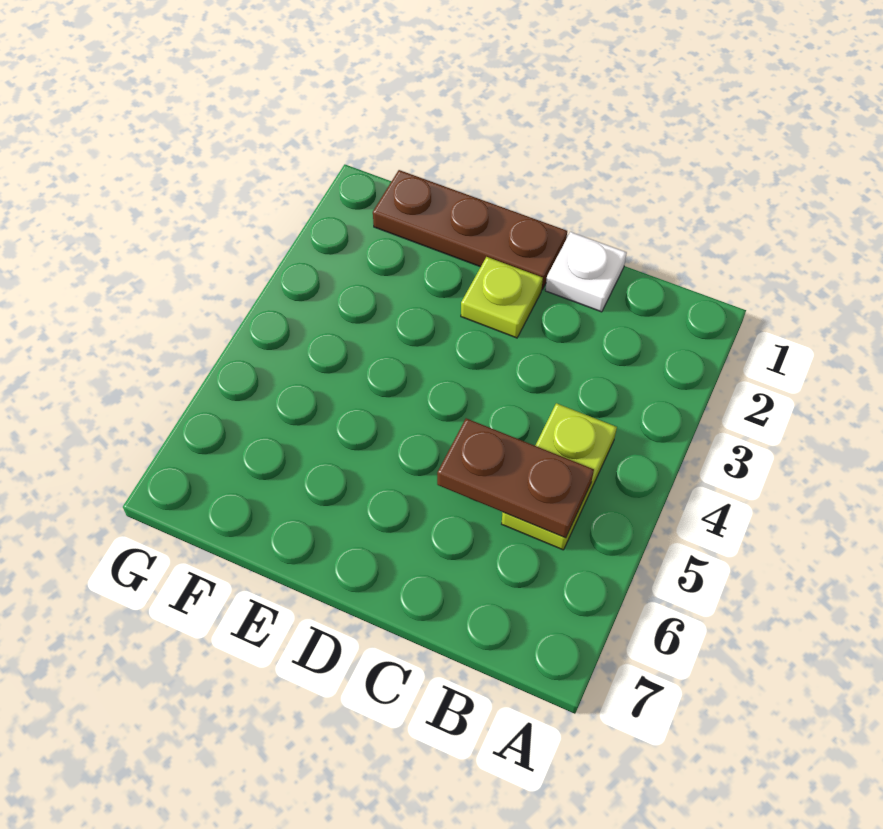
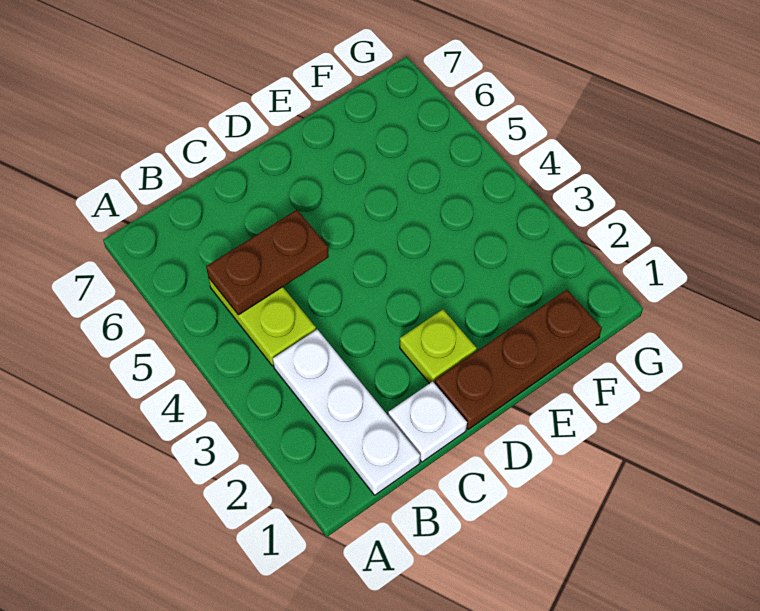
none -> white 1x3 plate [273,329,420,495]

